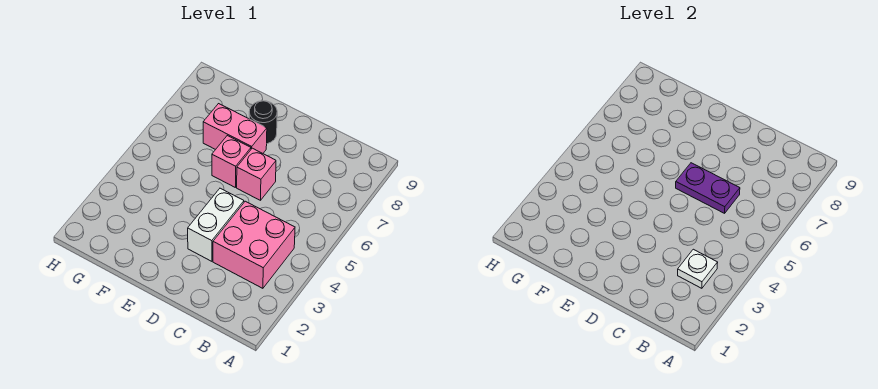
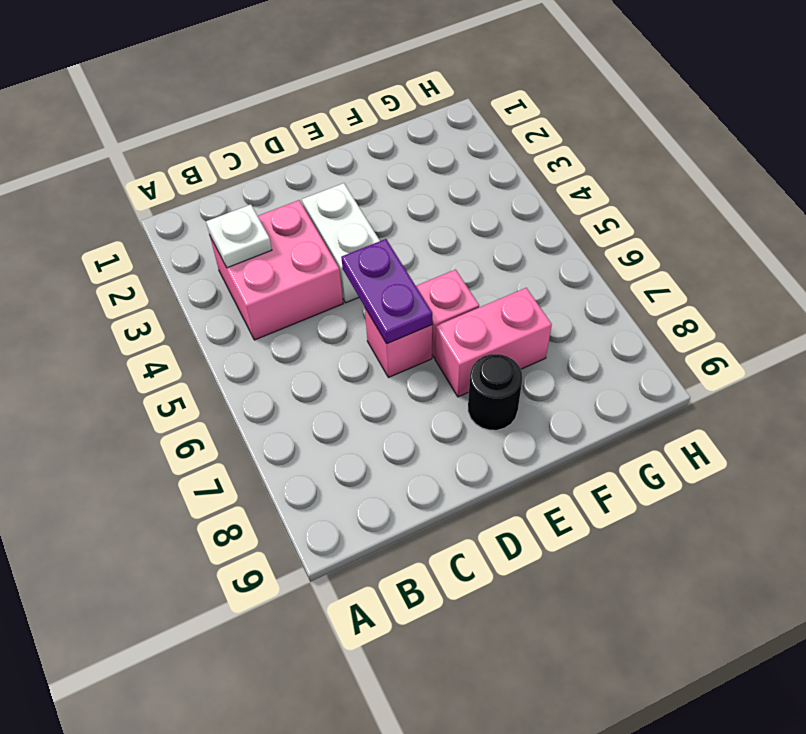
purple 1x2 plate [676,163,740,213] -> purple 1x2 plate turned to [341,239,432,344]

